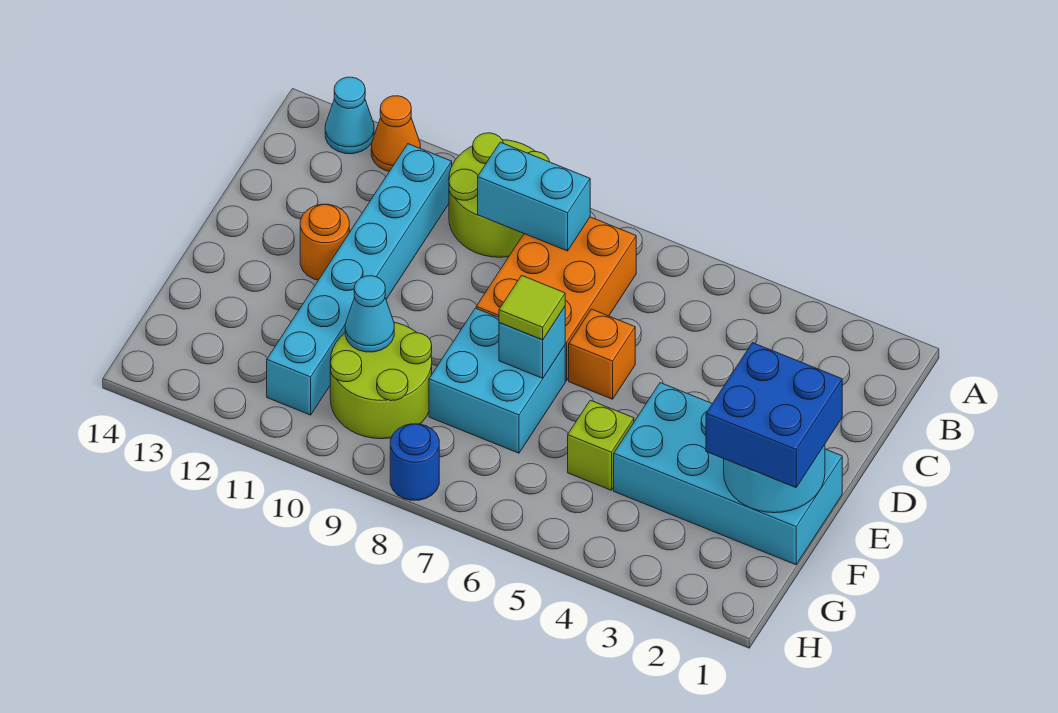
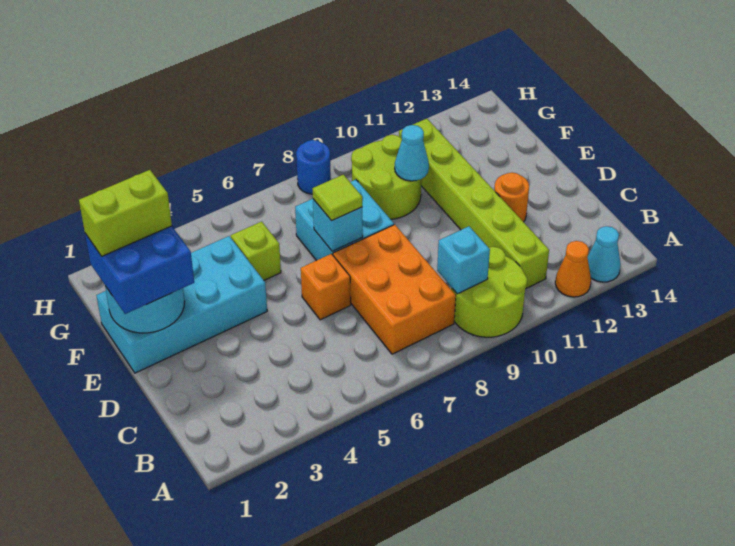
cyan 1x2 brick [478,142,590,251] -> cyan 1x1 brick [437,226,490,294]
cyan 1x6 brick [267,144,452,415] -> lime 1x6 brick [399,119,549,288]
none -> lime 1x2 brick [79,170,172,256]

